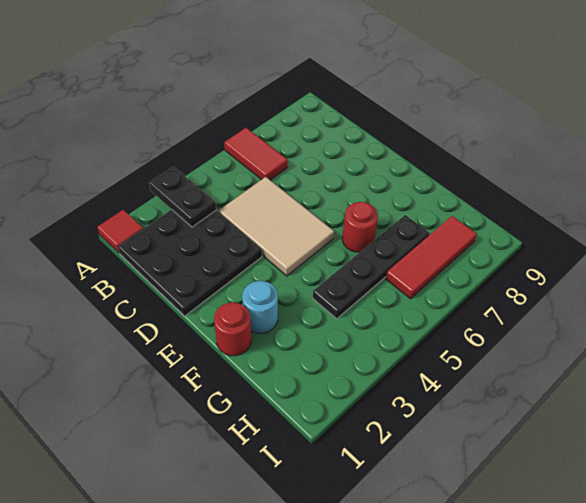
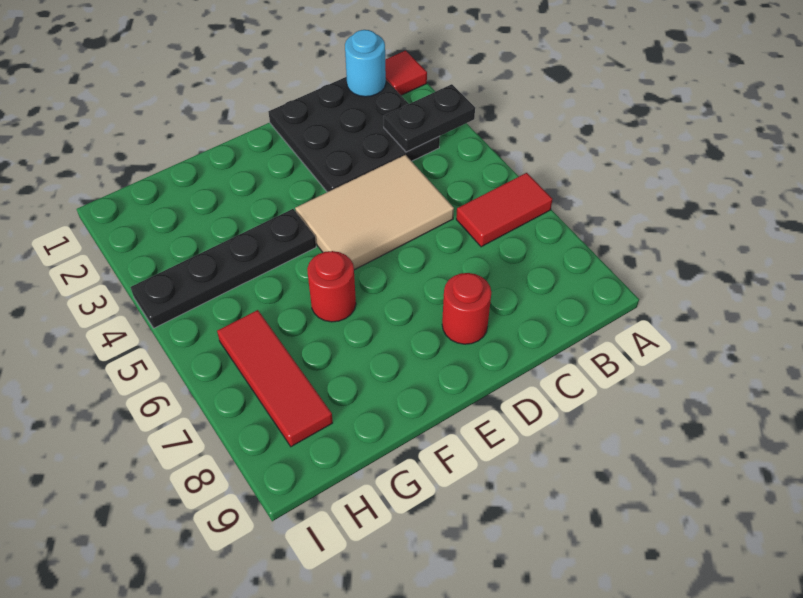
red 1x1 round brick [214,303,251,356] -> red 1x1 round brick moved to [442,273,491,344]
cyan 1x1 round brick [242,281,278,333] -> cyan 1x1 round brick moved to [345,30,386,97]
black 1x4 plate [313,215,429,319] -> black 1x4 plate turned to [131,209,316,328]

